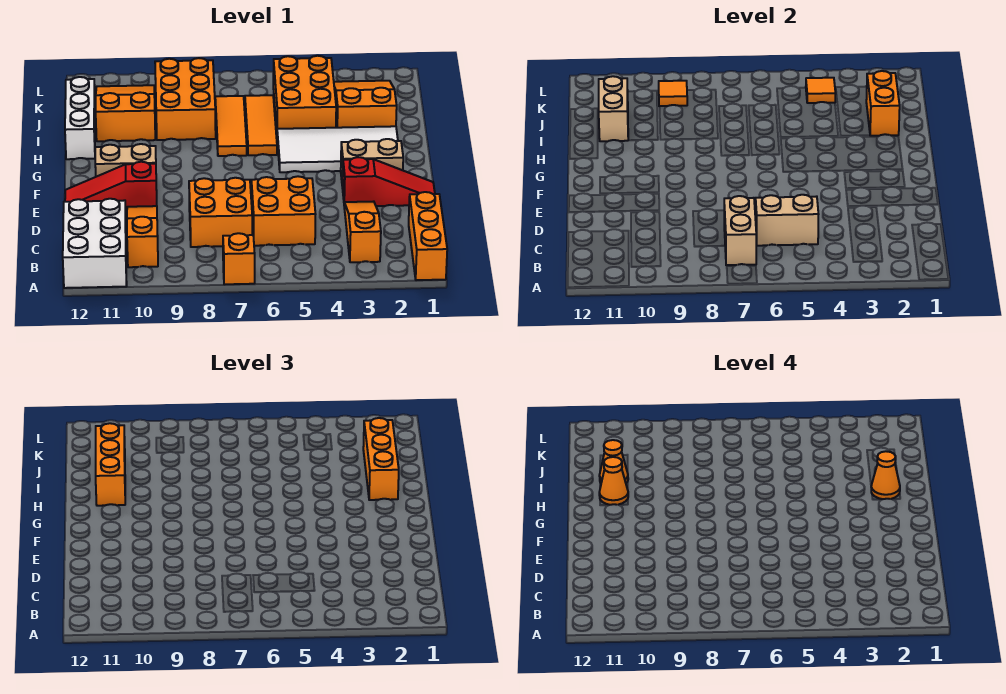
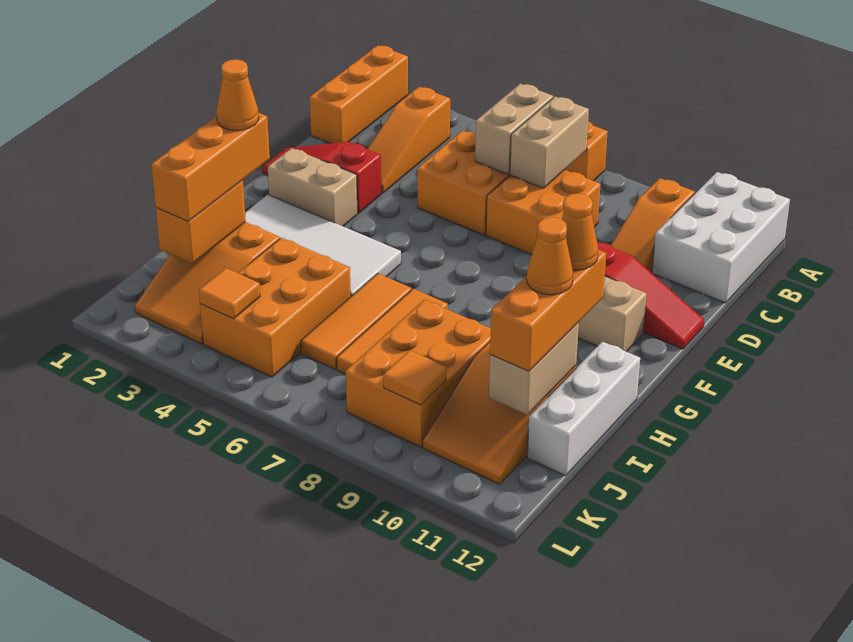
tan 1x2 brick [755,195,819,246] -> tan 1x2 brick turned to [475,84,553,174]

